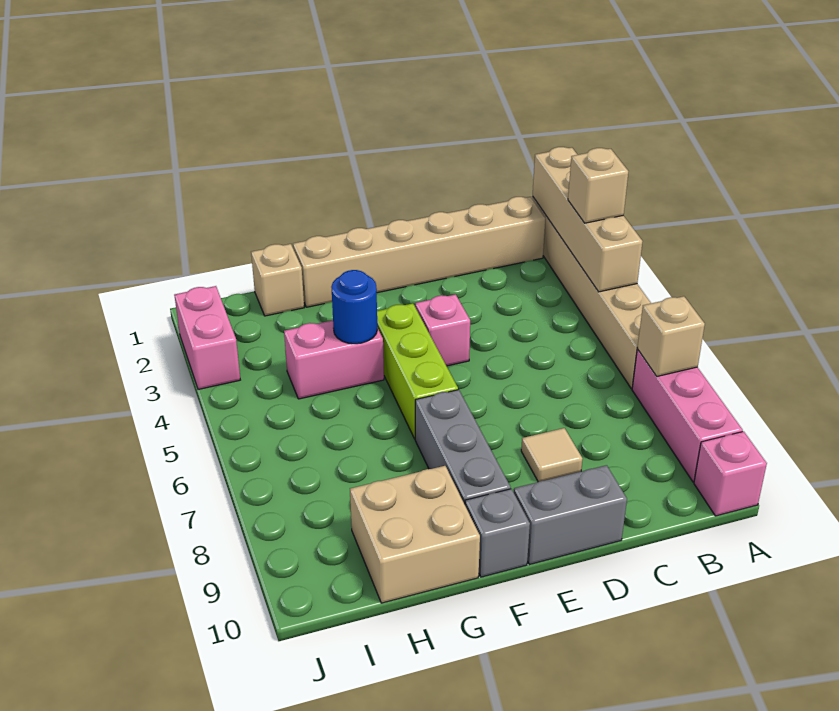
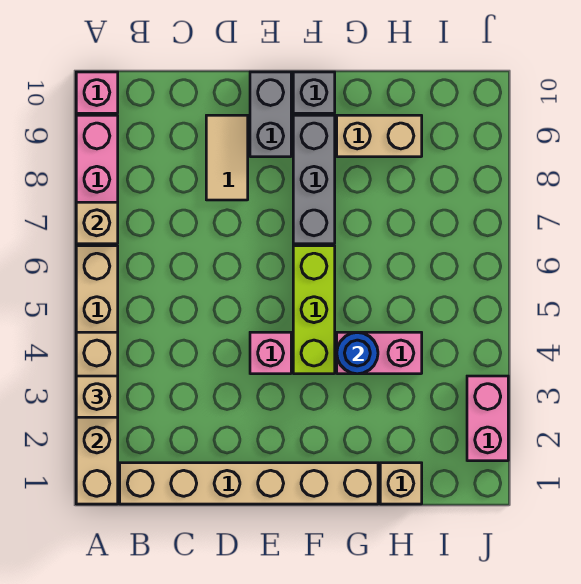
tan 1x1 tile [521,428,583,482] -> tan 1x2 tile [206,115,248,200]
grey 1x2 brick [514,465,627,565] -> grey 1x2 brick turned to [250,72,291,157]
tan 2x2 brick [350,466,480,603] -> tan 1x2 brick [337,115,422,157]

